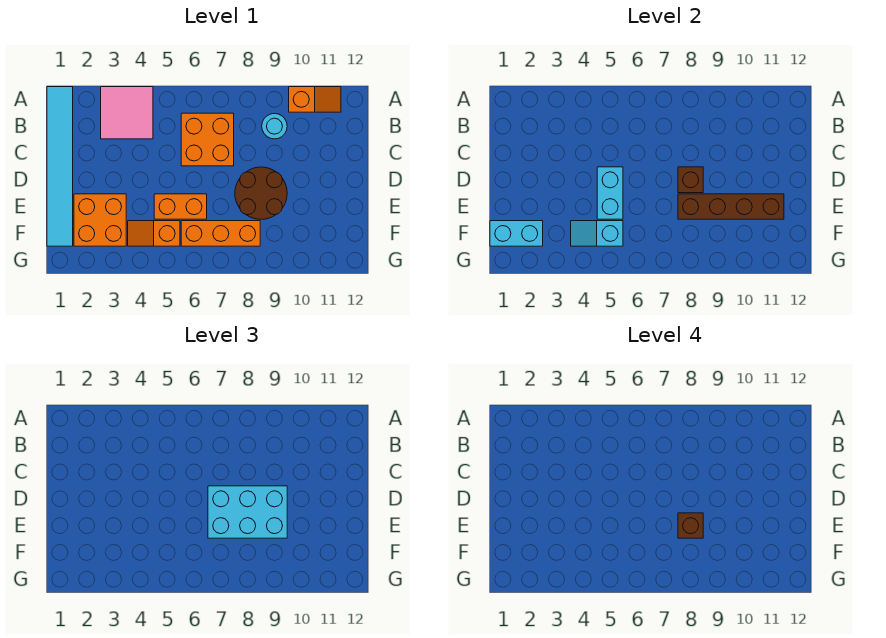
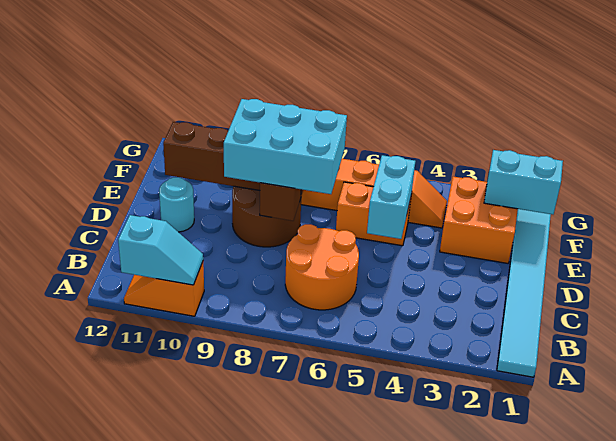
pink 2x2 tile [101,87,153,139] -> none
orange 2x2 brick [181,113,234,166] -> orange 2x2 round brick [285,224,359,310]
cyan 1x1 round brick [262,114,287,139] -> cyan 1x1 round brick moved to [159,177,194,232]
brown 1x1 brick [678,513,703,538] -> none
cyan 1x2 slope [571,221,623,246] -> cyan 1x2 slope moved to [118,215,203,285]

